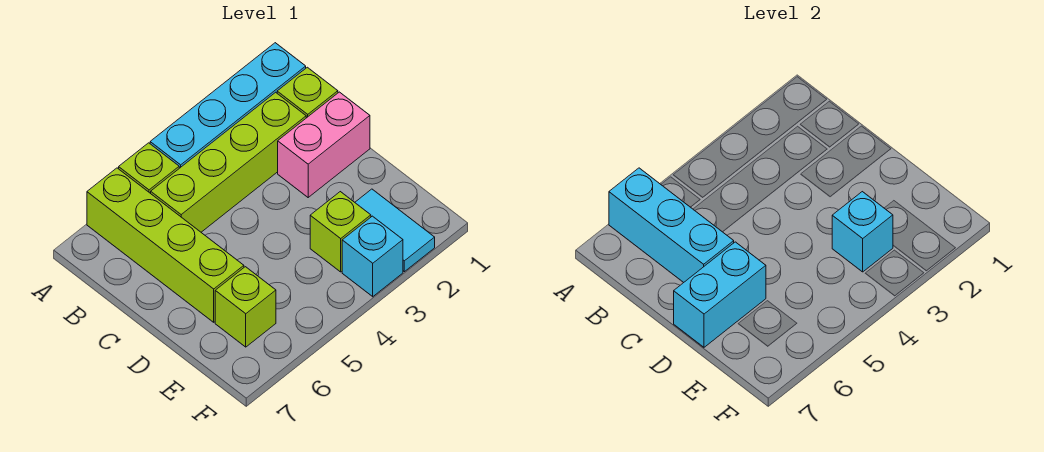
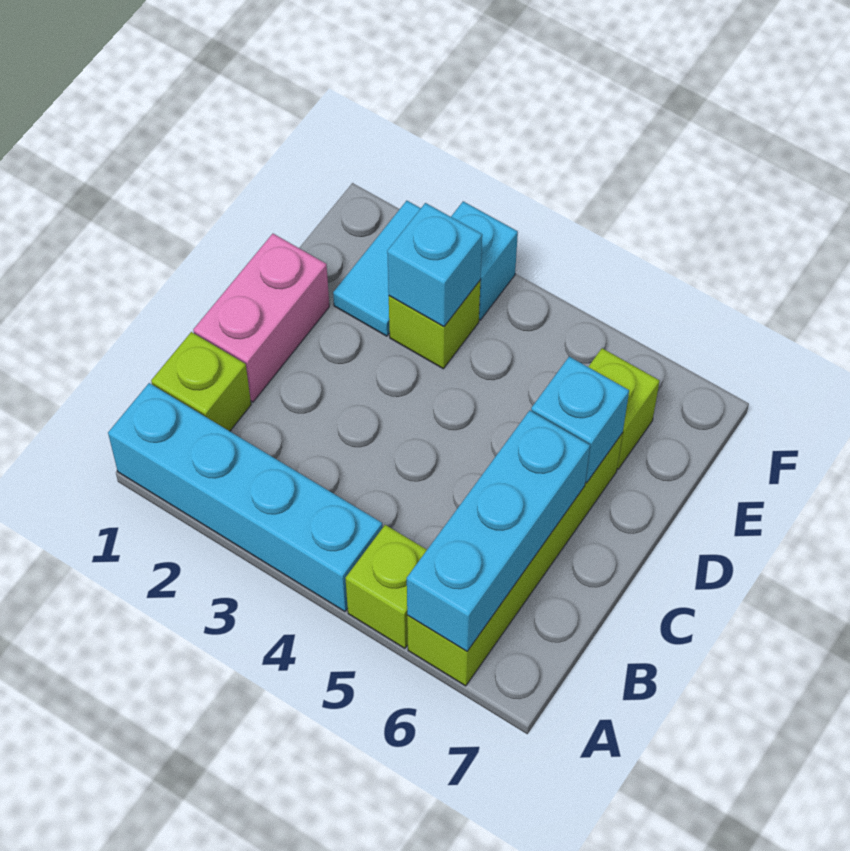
lime 1x4 brick [151,92,306,232] -> none
pink 1x2 brick [278,92,370,197] -> pink 1x2 brick turned to [193,234,329,402]
cyan 1x2 brick [674,242,766,347] -> cyan 1x1 brick [531,357,629,483]

